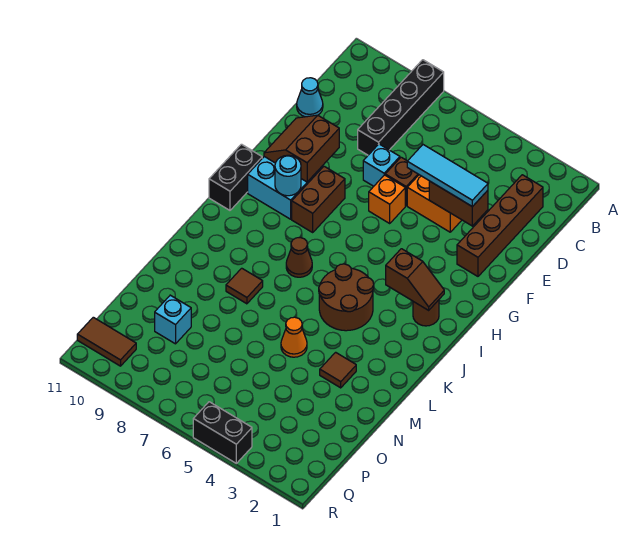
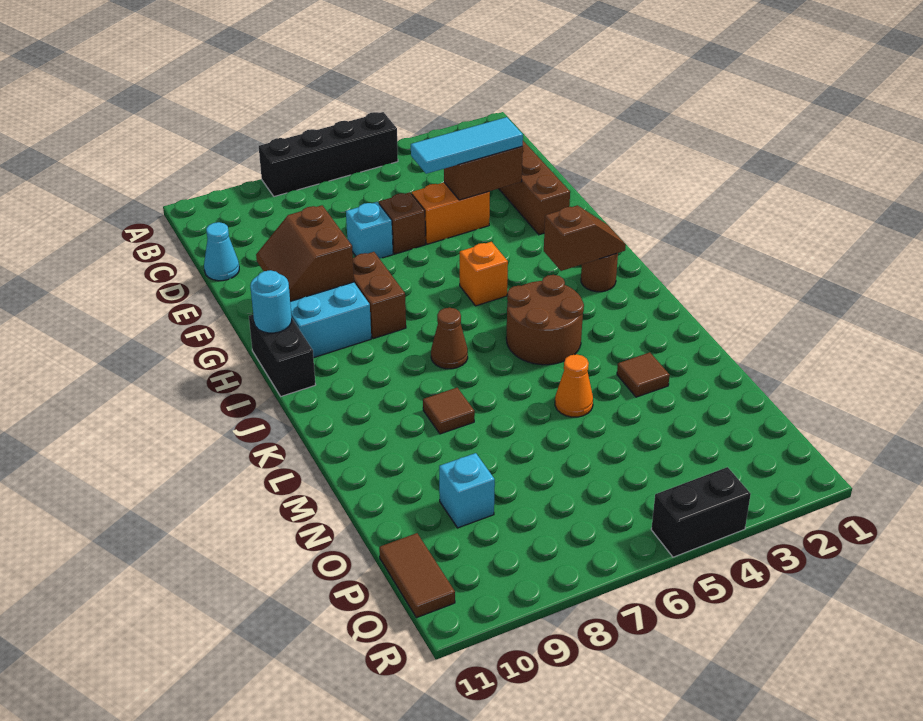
black 1x4 brick [358,60,444,155] -> black 1x4 brick turned to [259,112,398,197]
orange 1x1 brick [369,175,405,223] -> orange 1x1 brick moved to [460,242,508,306]
cyan 1x1 round brick [275,155,301,196] -> cyan 1x1 round brick moved to [250,270,292,333]
brown 1x2 tile [77,317,136,366] -> brown 1x2 tile turned to [379,533,455,618]

